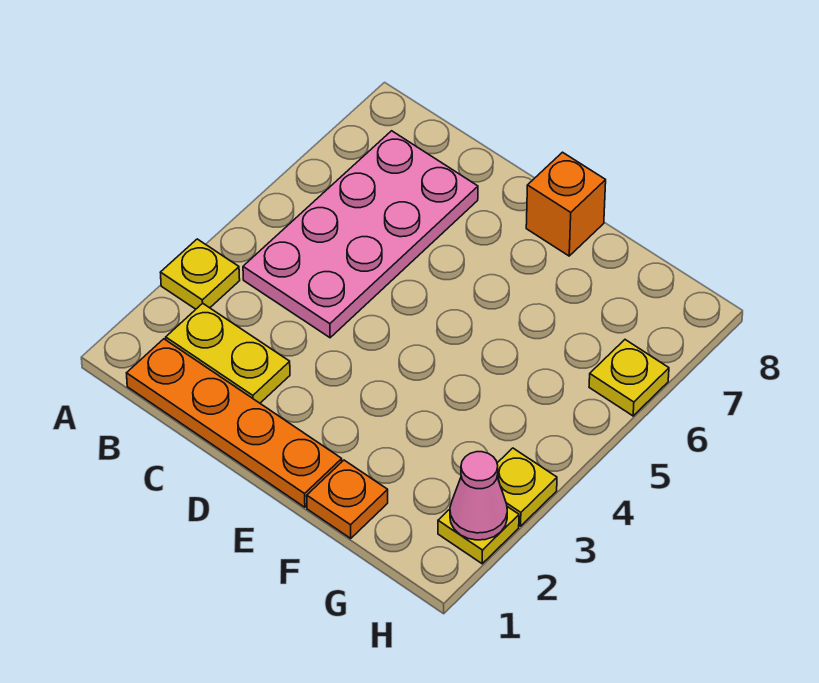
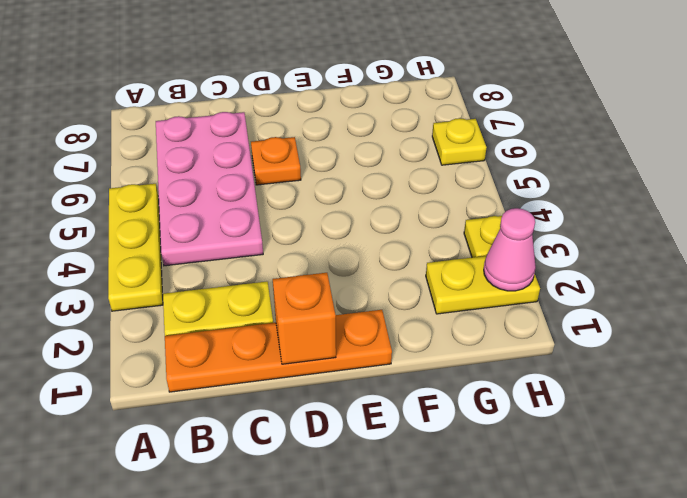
yellow 1x1 plate [160,239,240,309] -> yellow 1x3 plate [108,184,163,311]
orange 1x1 brick [526,152,606,256] -> orange 1x1 brick moved to [273,273,336,364]
orange 1x1 plate [307,460,388,538] -> orange 1x1 plate moved to [251,137,301,185]
yellow 1x1 plate [438,507,519,564] -> yellow 1x2 plate [426,256,540,314]

